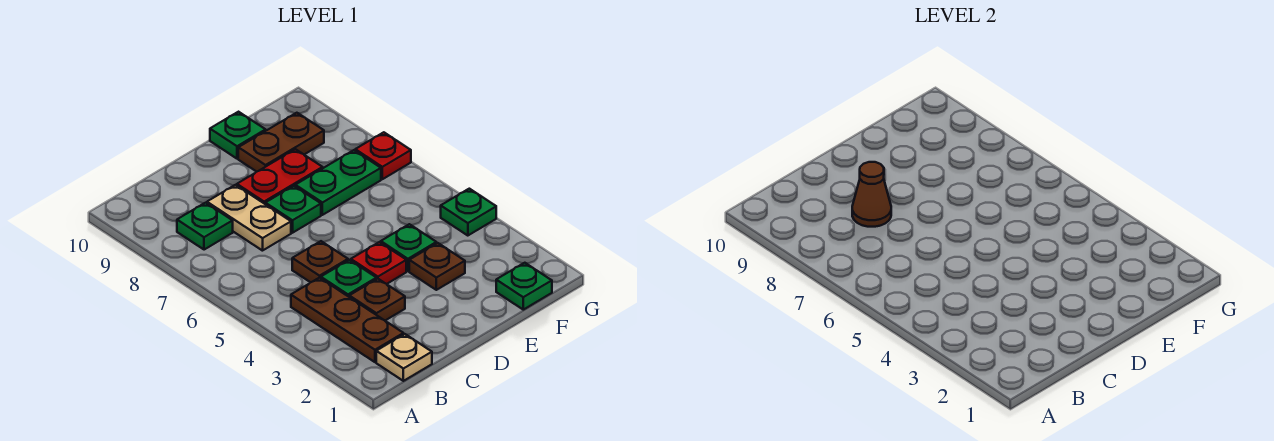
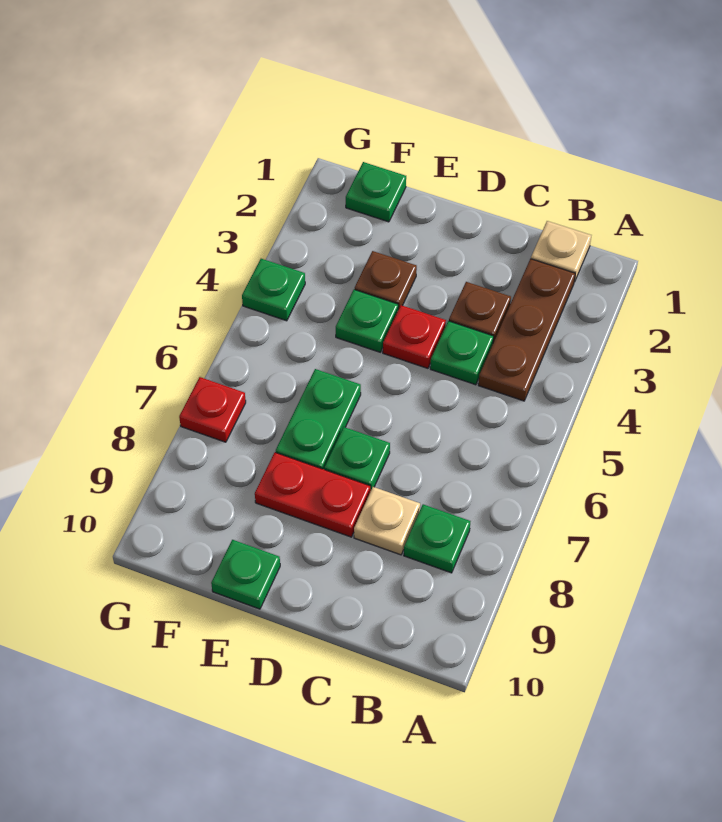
brown 1x1 plate [292,241,348,282] -> none
tan 1x2 plate [207,185,291,251] -> tan 1x1 plate [354,487,420,555]
brown 1x1 cone [852,162,891,227] -> none
green 1x2 plate [295,150,381,215] -> green 1x2 plate turned to [276,369,361,470]
brown 1x2 plate [238,113,324,172] -> none

